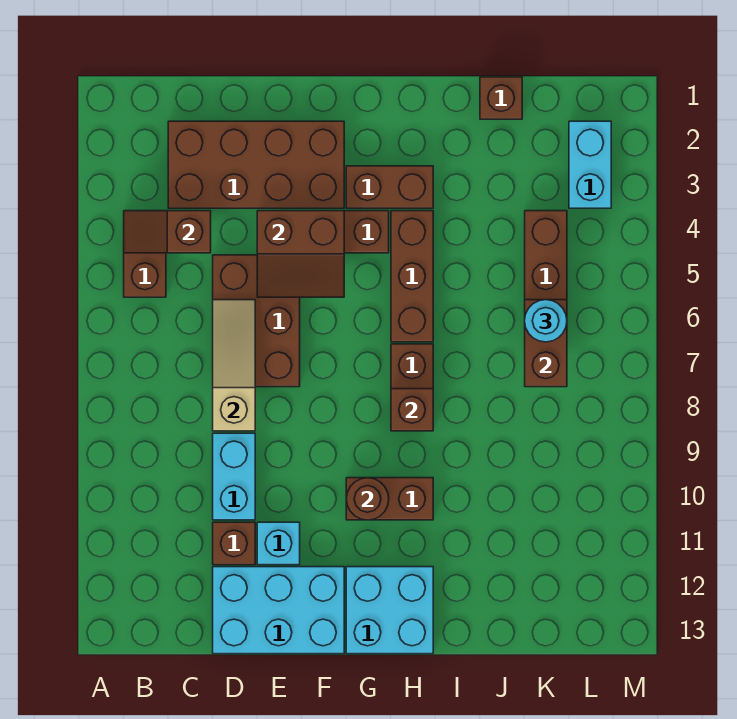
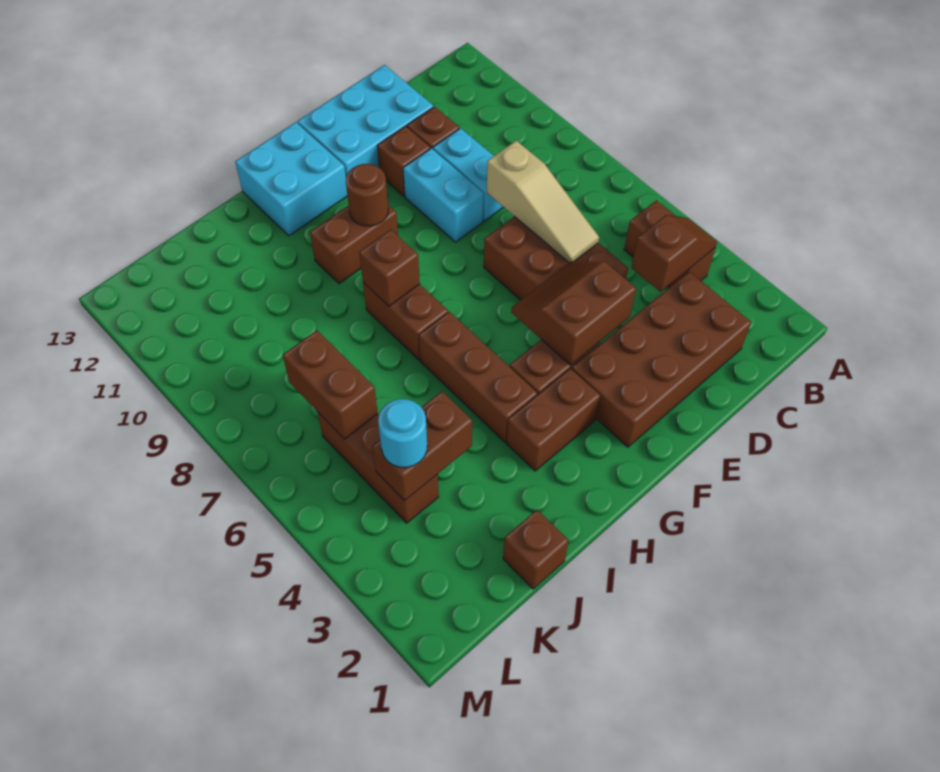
cyan 1x1 brick [257,522,300,565] -> brown 1x1 brick [377,126,430,196]
none -> brown 1x2 brick [372,391,472,501]
cyan 1x1 round brick [525,300,567,342] -> cyan 1x1 round brick moved to [378,399,427,468]
cyan 1x2 brick [569,121,611,208] -> cyan 1x2 brick moved to [403,148,484,242]

